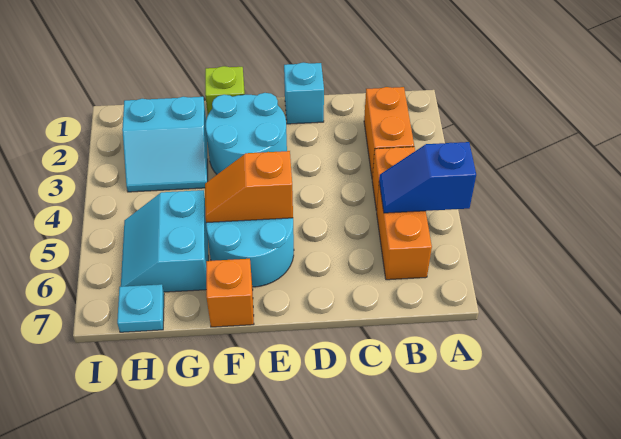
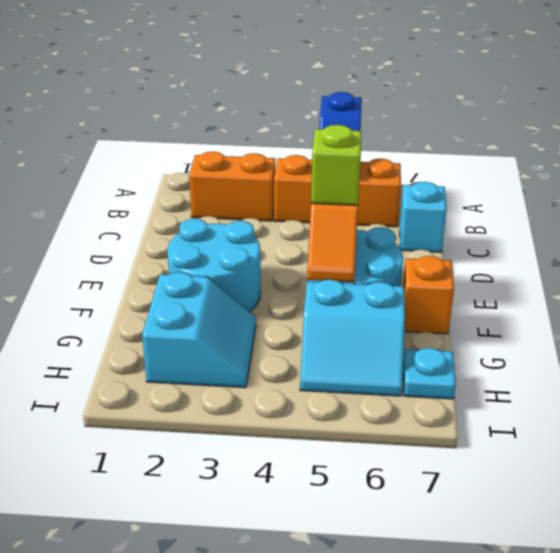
cyan 1x1 brick [284,63,324,124] -> cyan 1x1 brick moved to [400,182,447,252]
lime 1x1 brick [205,66,245,114] -> lime 1x1 brick moved to [311,125,362,205]

